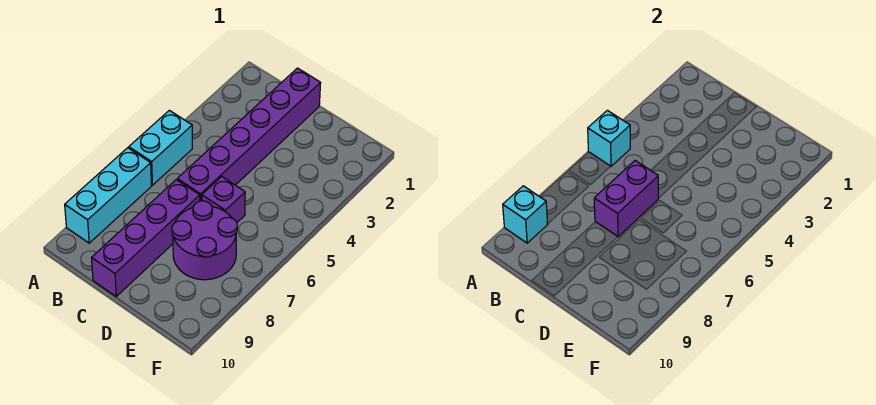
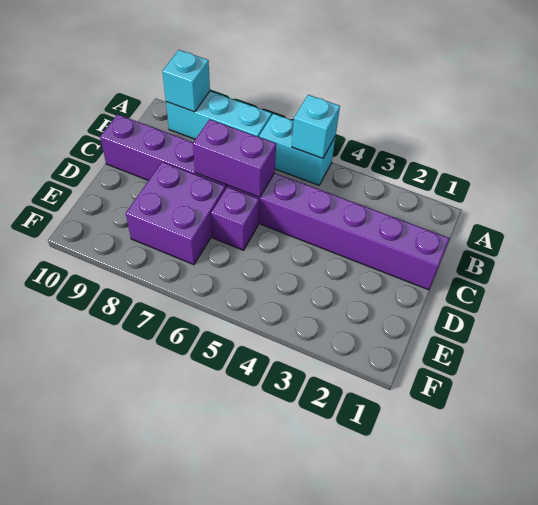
purple 2x2 round brick [172,201,237,280] -> purple 2x2 brick [126,162,226,265]

